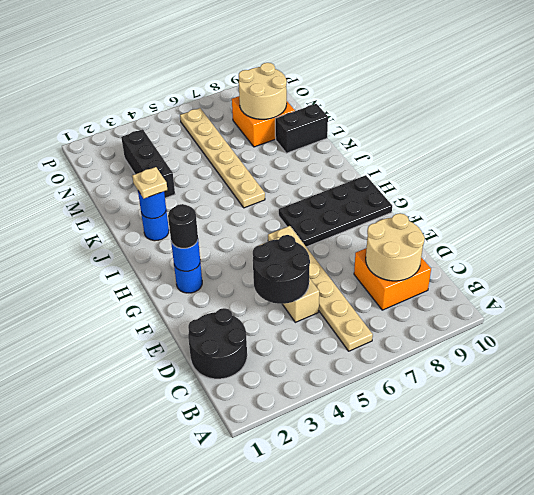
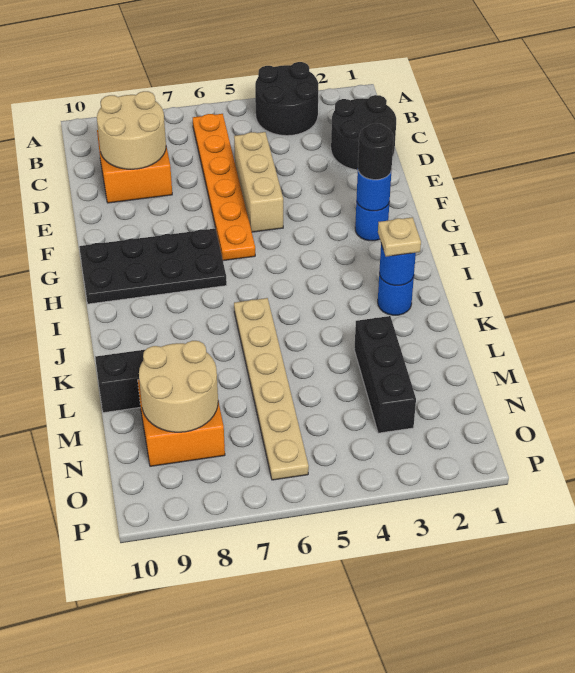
tan 1x6 plate [268,226,373,351] -> orange 1x6 plate [193,114,255,261]
black 2x2 round brick [253,235,310,304] -> black 2x2 round brick moved to [255,62,318,136]

